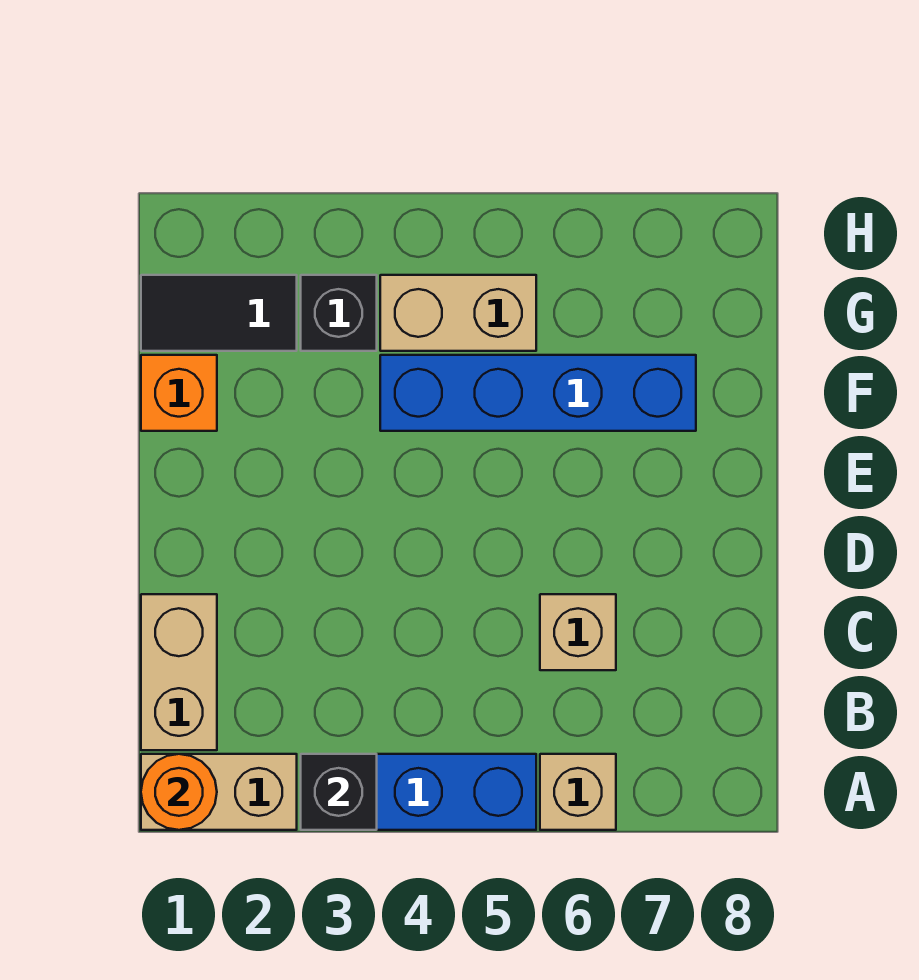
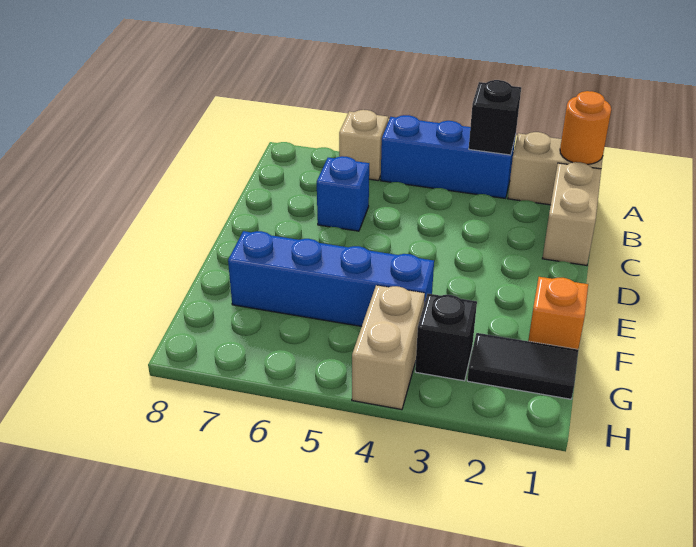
tan 1x1 brick [540,594,616,670] -> blue 1x1 brick [317,156,369,231]
tan 1x2 brick [380,275,536,351] -> tan 1x2 brick turned to [352,285,425,410]

